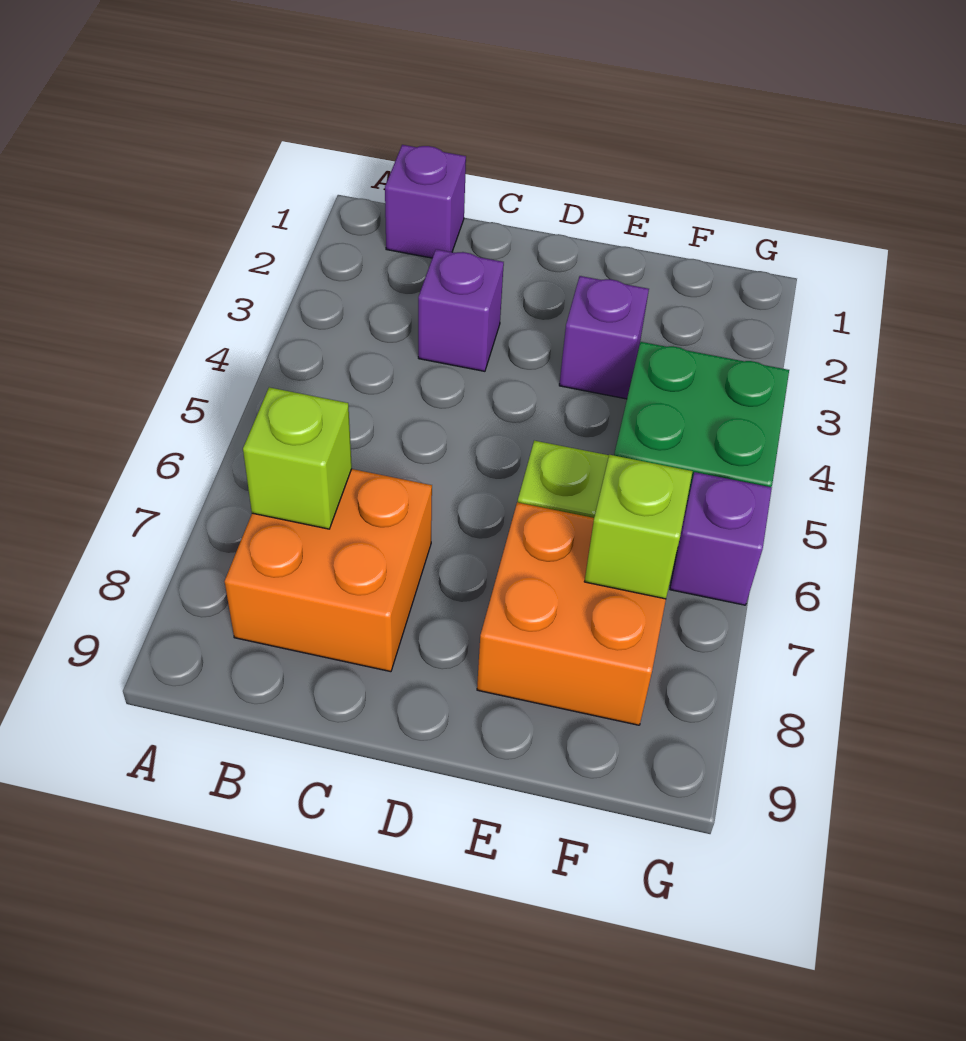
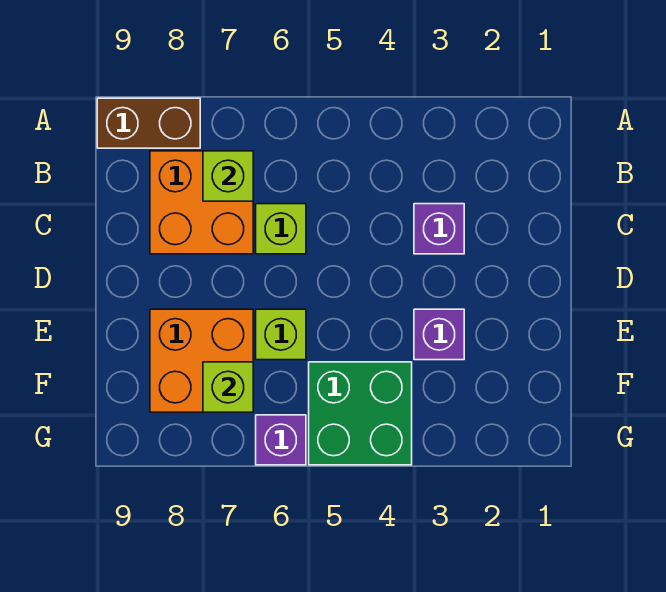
none -> brown 1x2 brick [97,98,200,148]
purple 1x1 brick [385,145,466,258] -> none
none -> lime 1x1 brick [256,204,306,254]

